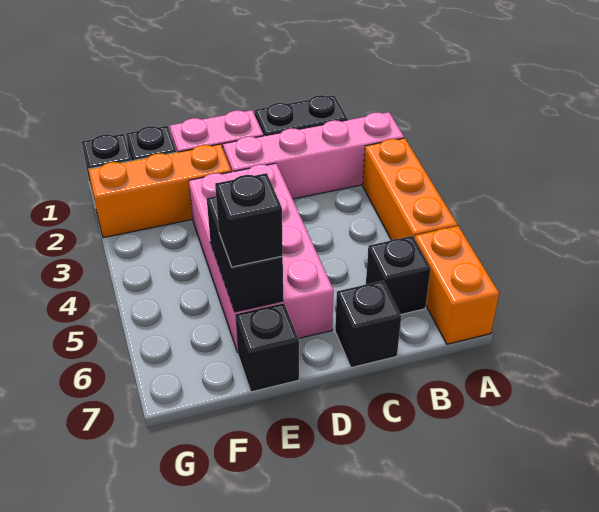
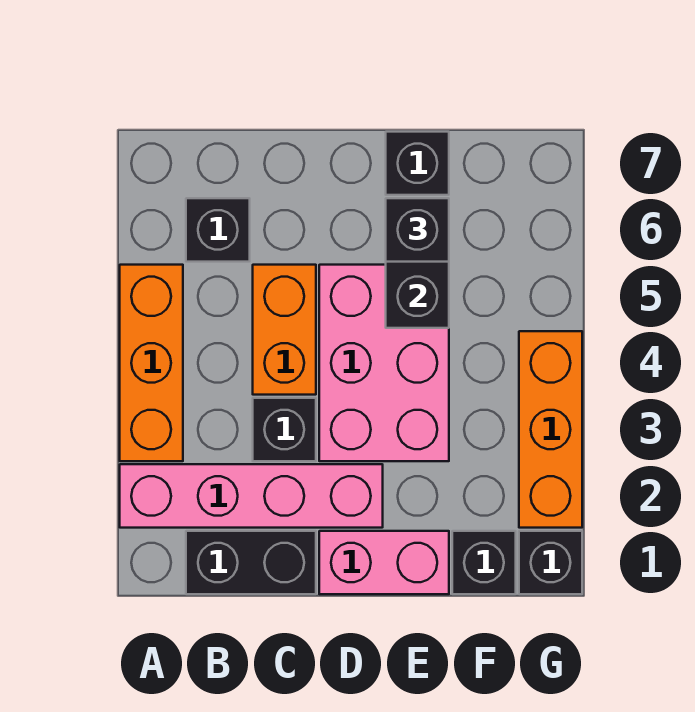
orange 1x2 brick [415,226,499,344] -> orange 1x2 brick moved to [253,265,316,395]
black 1x1 brick [335,281,401,368] -> black 1x1 brick moved to [253,398,316,461]
pink 2x4 brick [189,163,334,352] -> pink 2x3 brick [319,265,449,461]
orange 1x3 brick [88,144,231,238] -> orange 1x3 brick turned to [519,331,582,528]

